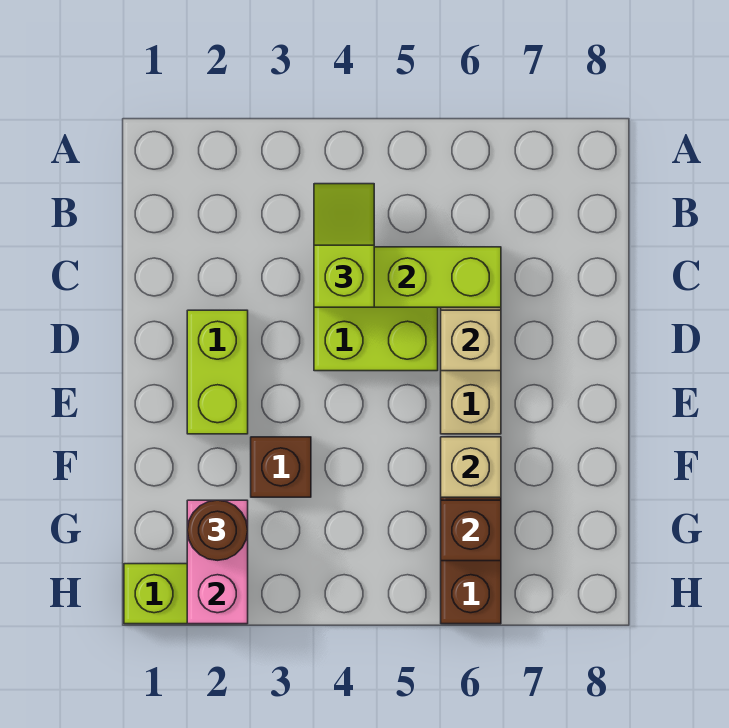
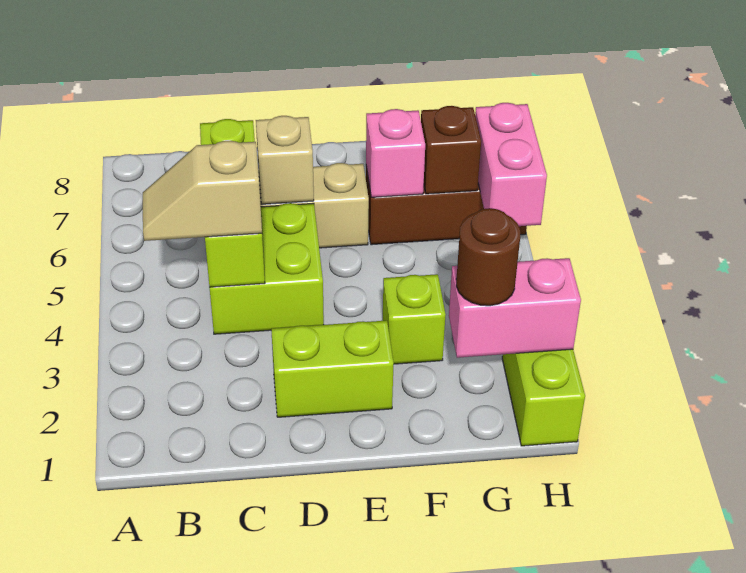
lime 1x2 slope [314,184,374,307] -> tan 1x2 slope [143,141,262,241]
brown 1x1 brick [251,437,311,497] -> lime 1x1 brick [383,274,446,364]
tan 1x1 brick [441,437,501,497] -> pink 1x1 brick [366,109,425,197]
none -> pink 1x2 brick [475,103,547,226]

